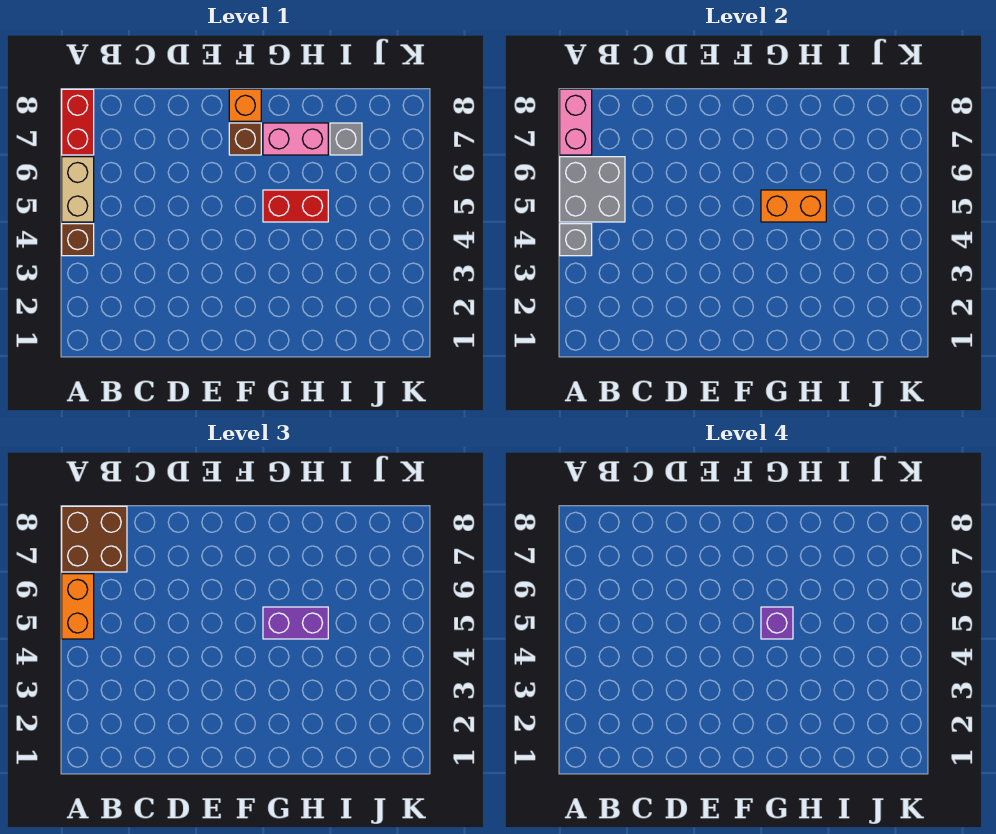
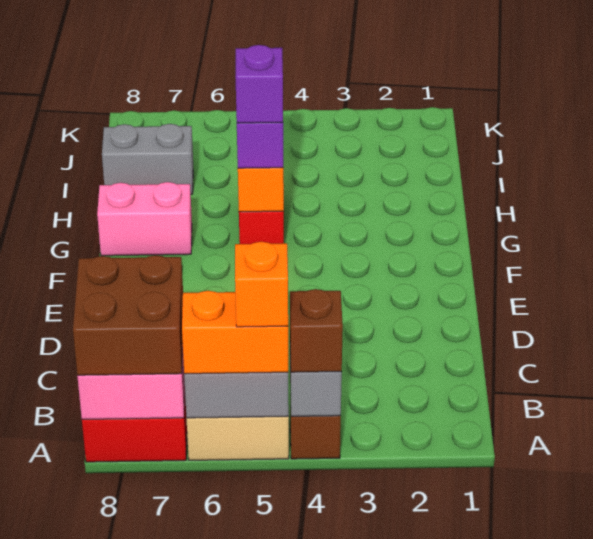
brown 1x1 brick [229,123,261,155] -> brown 1x1 brick moved to [290,289,343,372]
orange 1x1 brick [229,89,261,121] -> orange 1x1 brick moved to [235,242,288,327]
pink 1x2 brick [263,123,328,155] -> pink 1x2 brick turned to [97,182,192,256]
grey 1x1 brick [330,123,362,155] -> grey 1x2 brick [102,124,193,194]

